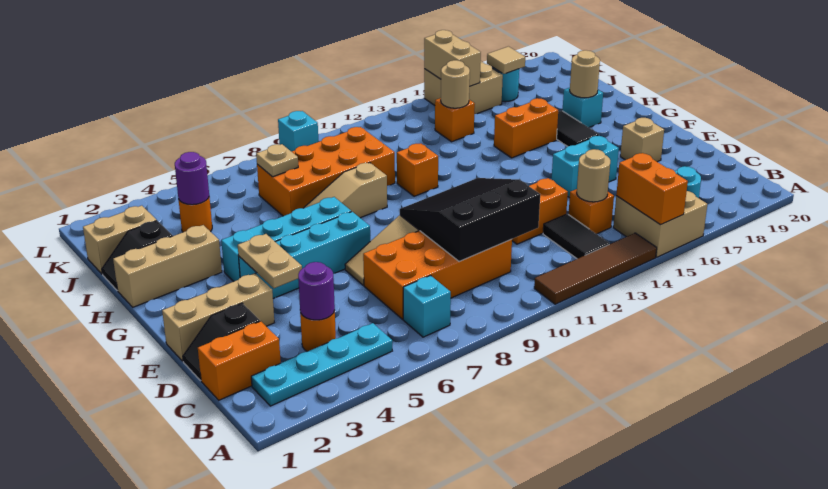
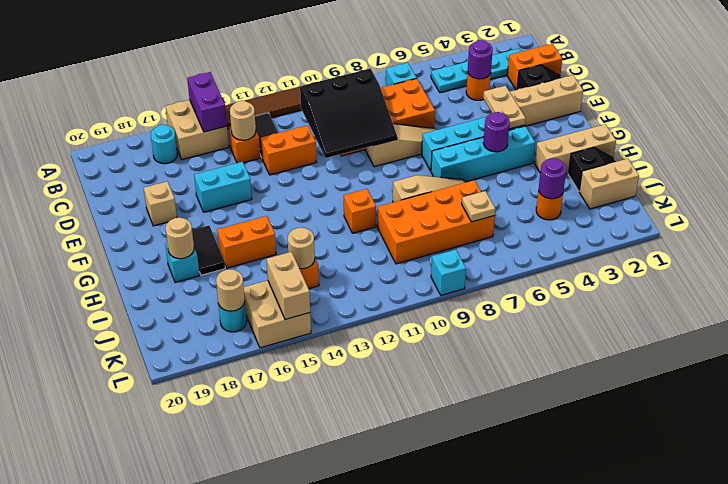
orange 1x2 brick [616,153,688,225] -> purple 1x2 brick [187,72,227,132]
none -> purple 1x1 round brick [483,112,510,152]
tan 1x1 tile [487,46,525,74] -> tan 1x1 round brick [216,269,245,311]

